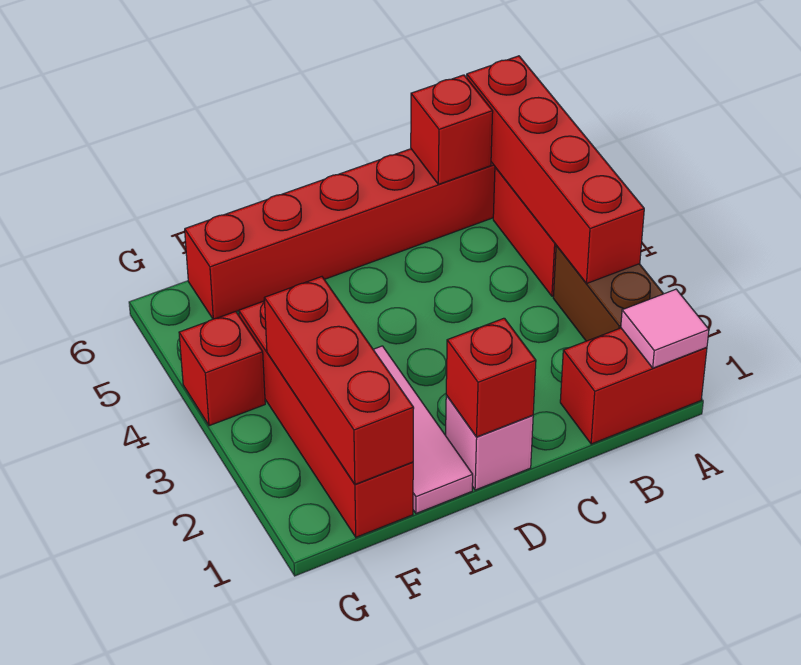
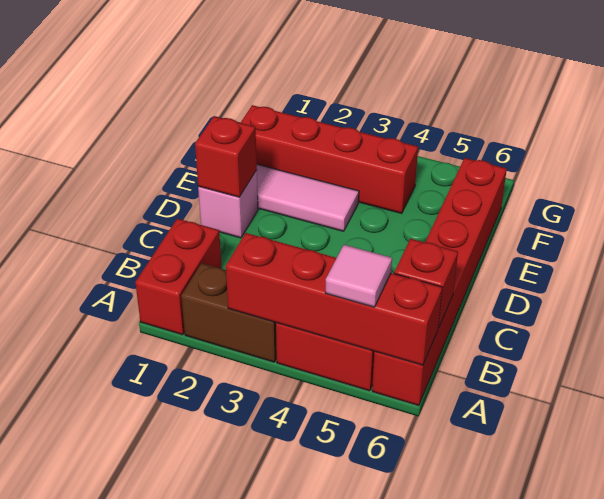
pink 1x1 tile [621,289,709,368] -> pink 1x1 tile moved to [326,245,392,307]
red 1x3 brick [264,277,414,484] -> none
red 1x1 brick [179,312,265,426] -> none

